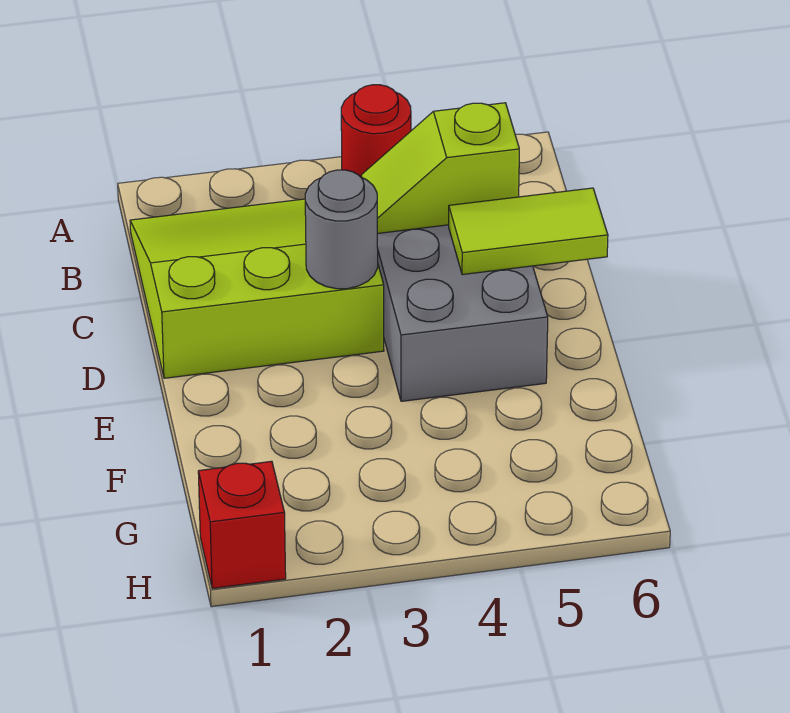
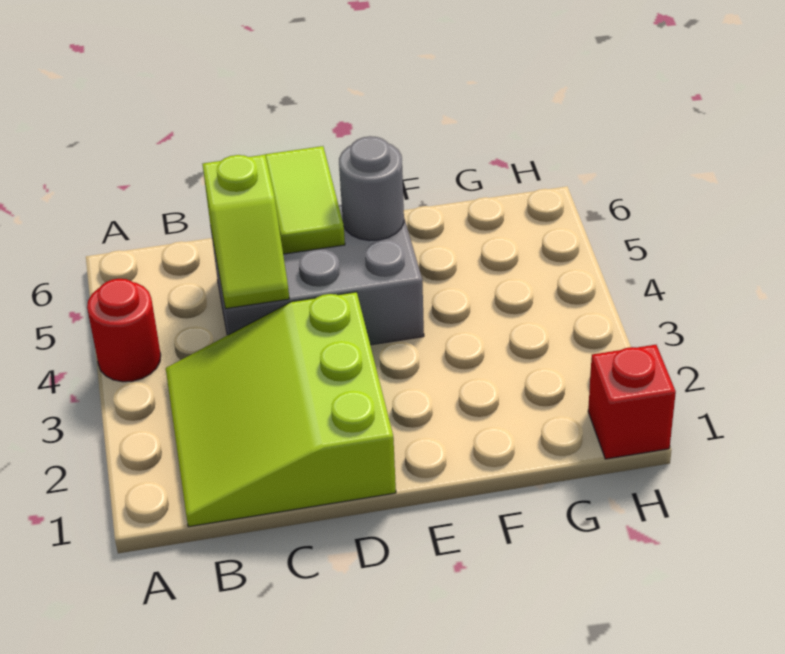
grey 1x1 round brick [305,170,378,289] -> grey 1x1 round brick moved to [339,136,404,241]

